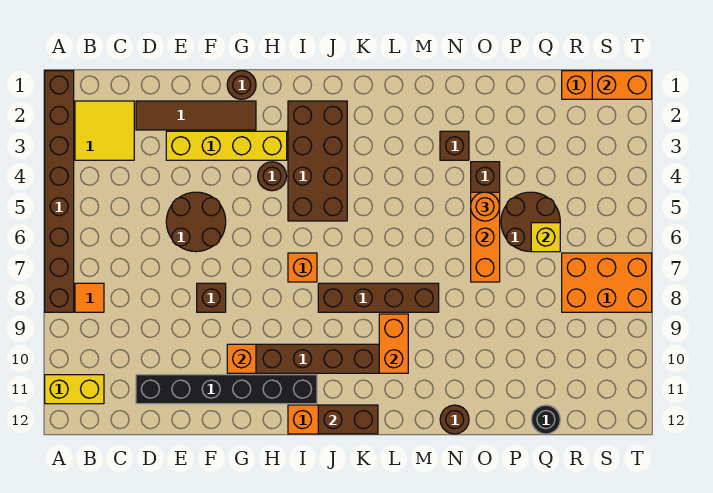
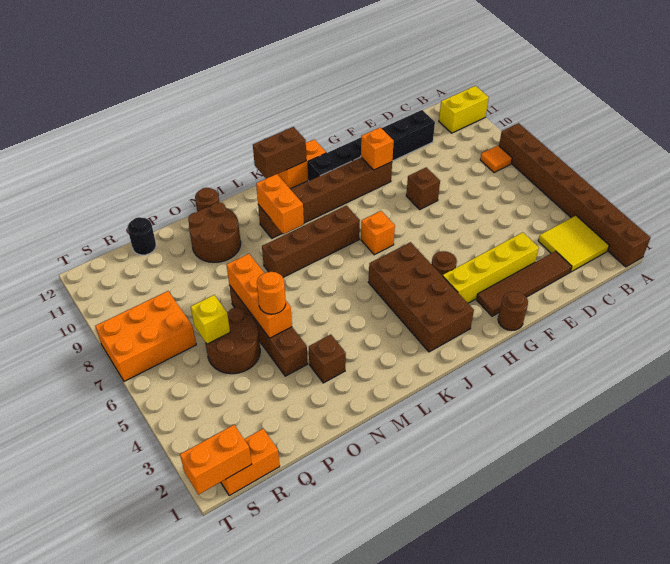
brown 2x2 round brick [166,192,226,252] -> brown 2x2 round brick moved to [188,202,241,262]

